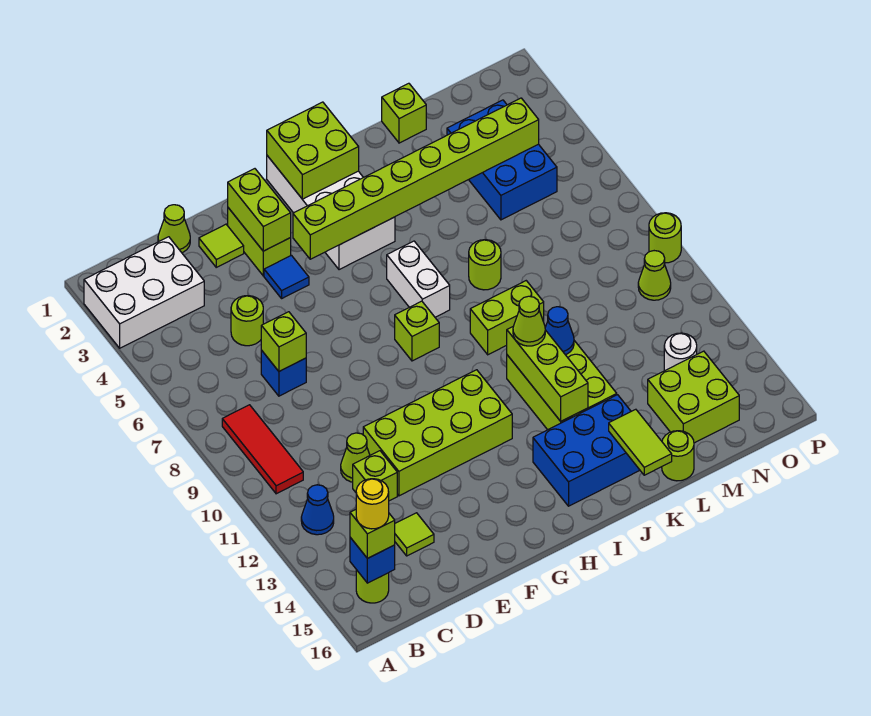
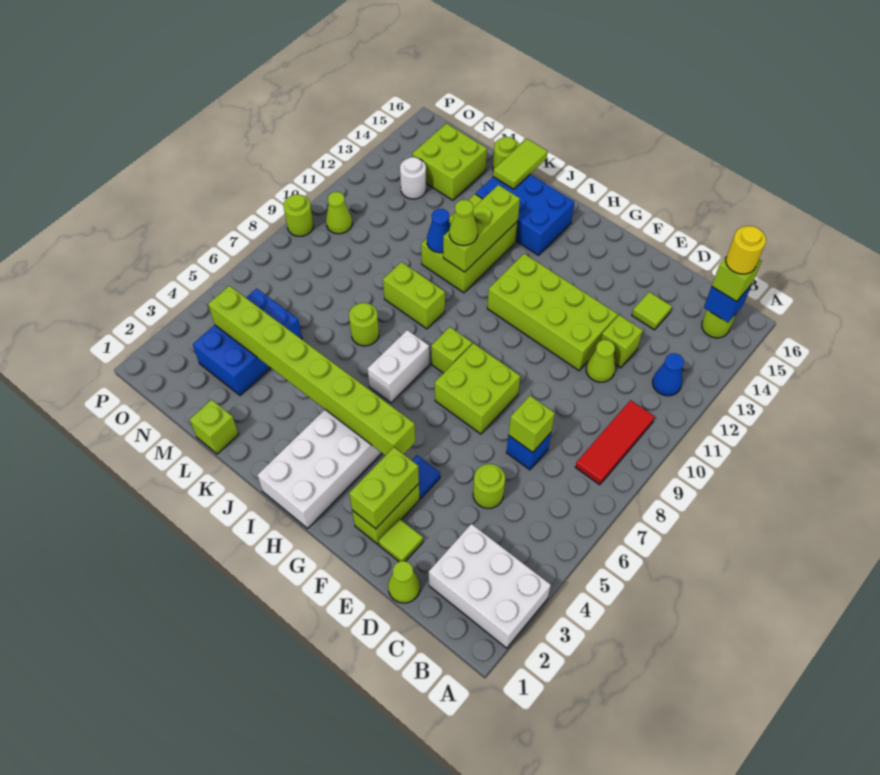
lime 2x2 brick [267,102,359,199] -> lime 2x2 brick moved to [435,343,520,434]

